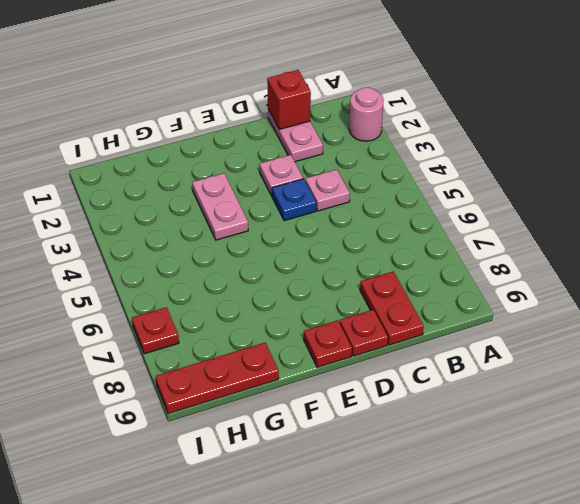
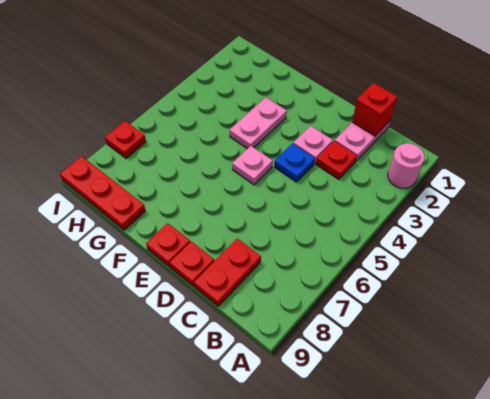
none -> red 1x1 plate [316,141,357,180]
pink 1x1 plate [305,170,350,211] -> pink 1x1 plate moved to [232,146,273,185]

